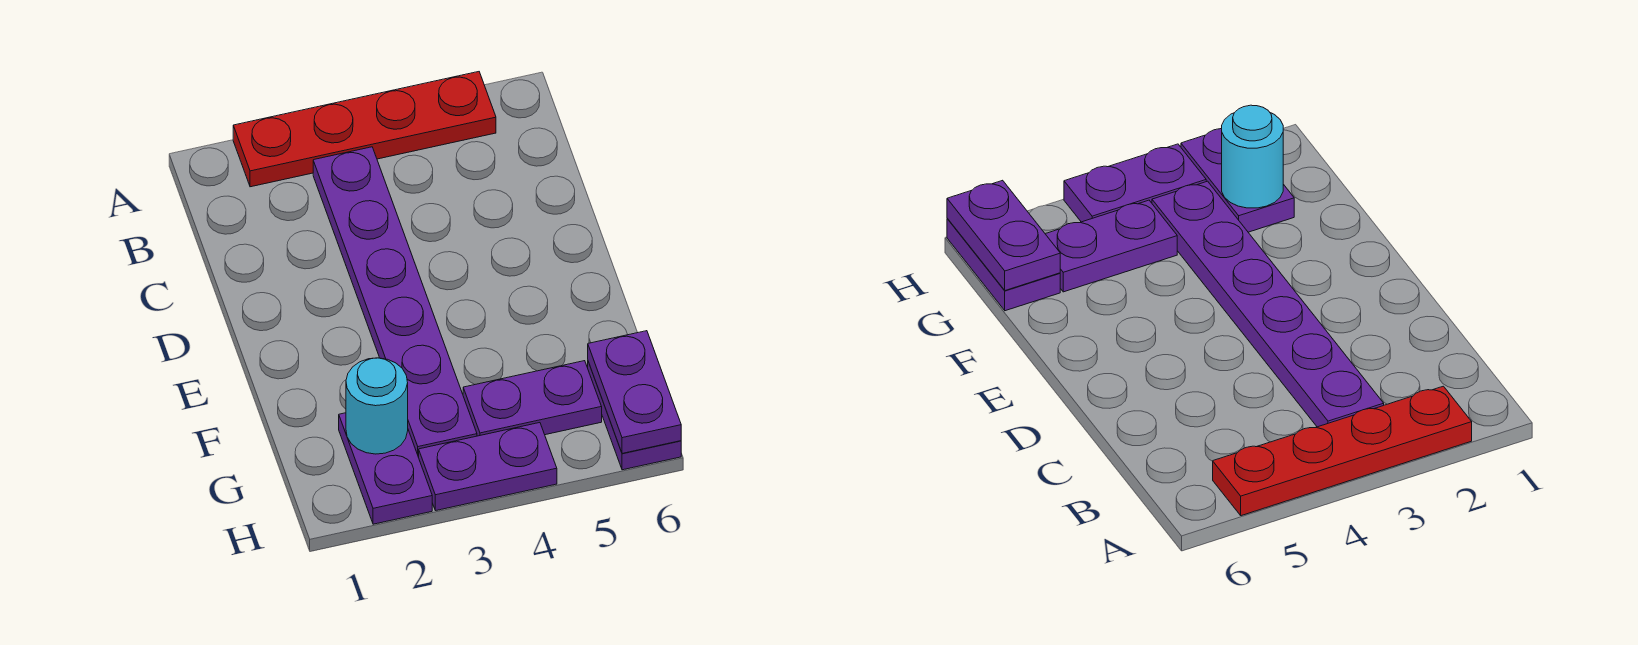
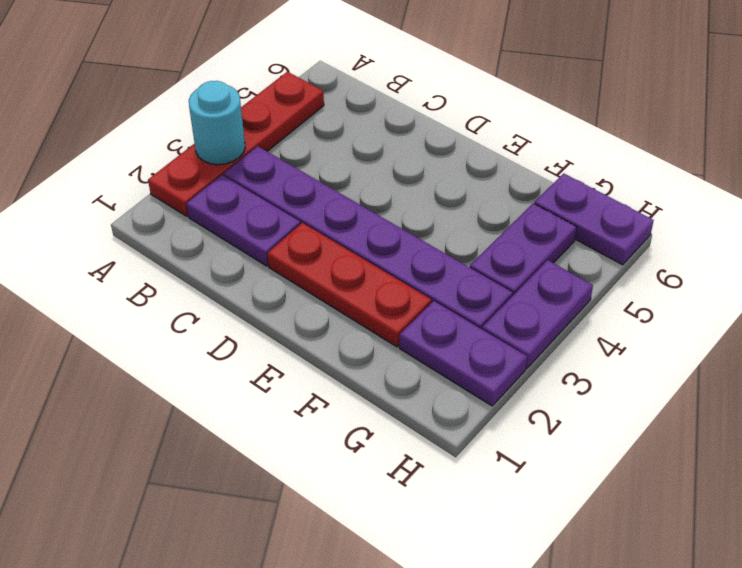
none -> red 1x3 plate [267,223,432,347]
cyan 1x1 round brick [346,358,408,454] -> cyan 1x1 round brick moved to [189,81,245,165]
purple 1x2 plate [588,331,681,453] -> purple 1x2 plate moved to [186,175,300,266]

